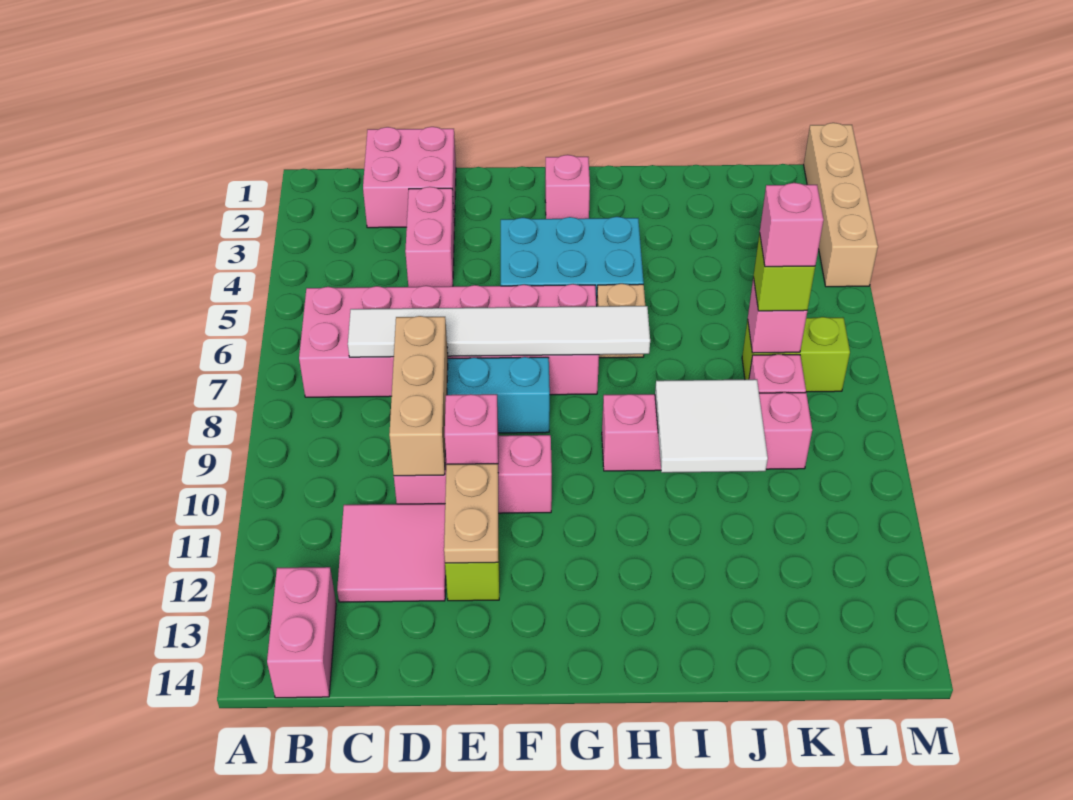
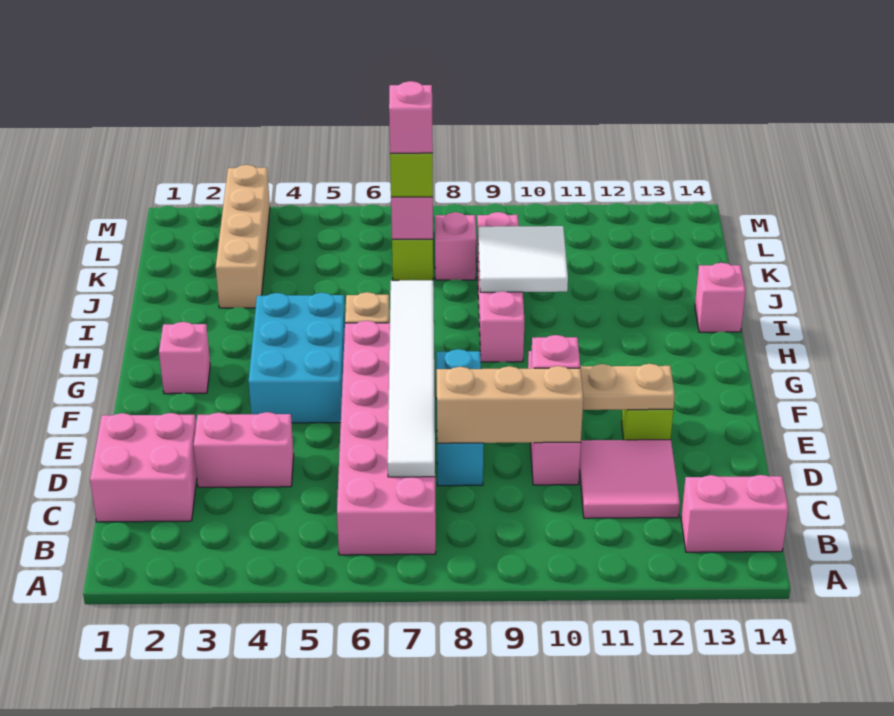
none -> pink 1x1 brick [695,263,746,332]
tan 1x4 brick [804,123,878,287] -> tan 1x4 brick turned to [216,165,270,308]

